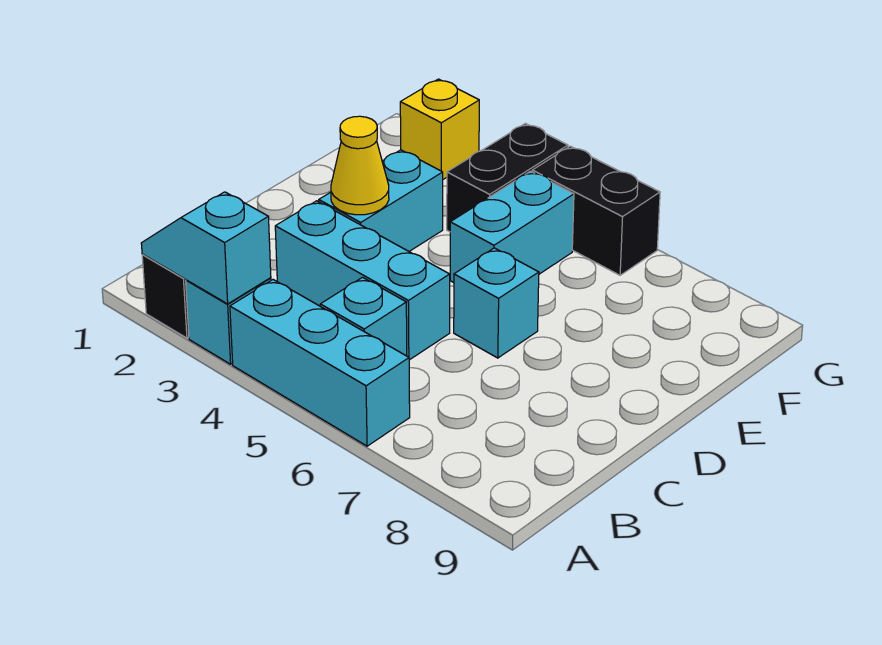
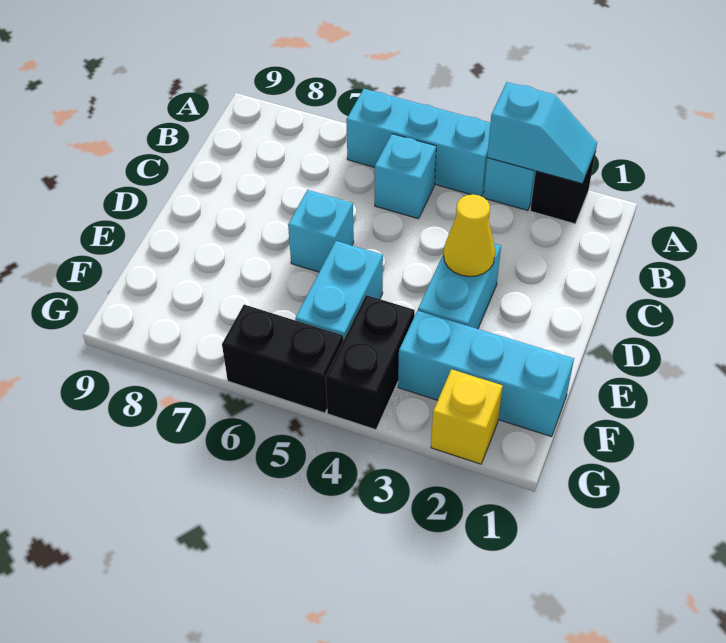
cyan 1x3 brick [275,201,450,360] -> cyan 1x3 brick moved to [398,311,574,437]

